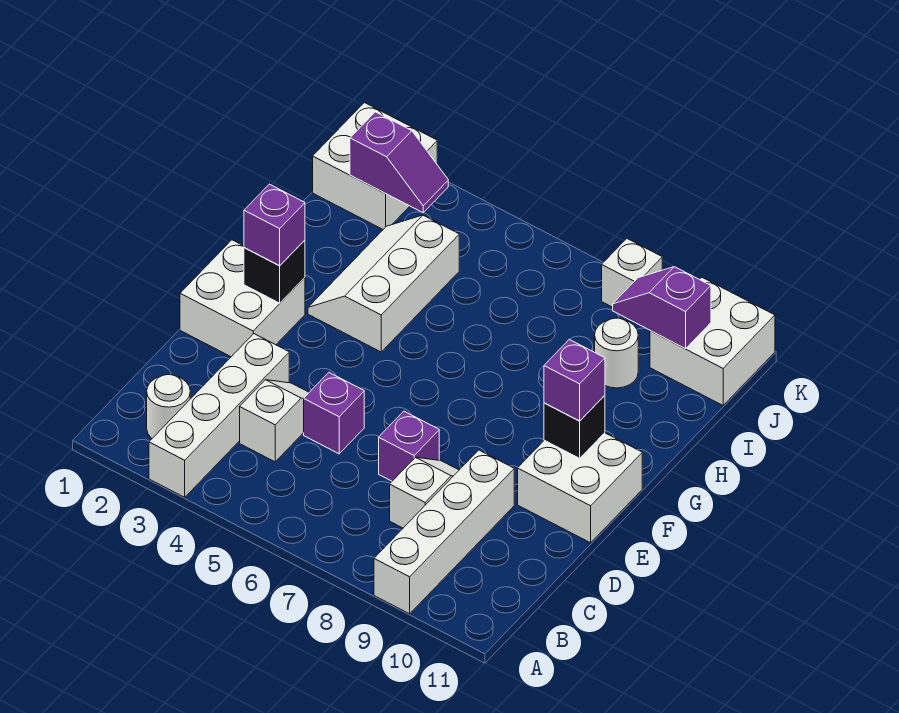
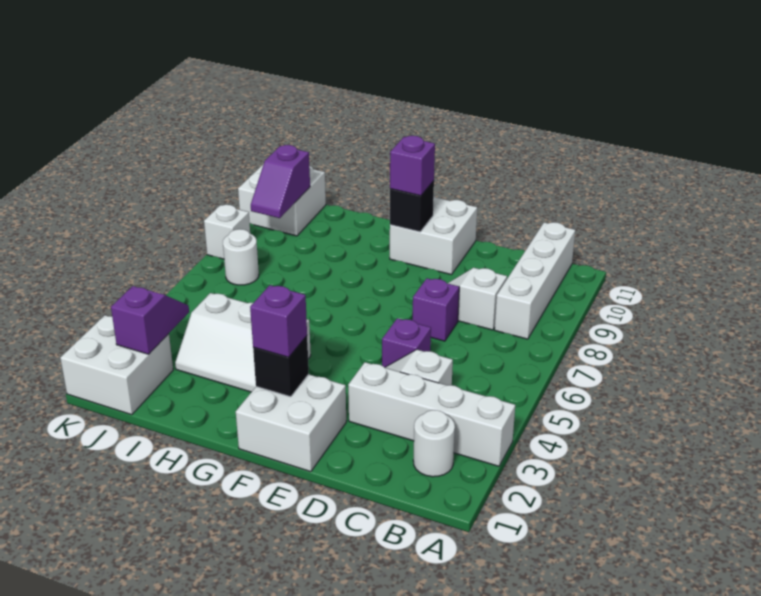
white 1x4 brick [374,450,514,614] -> white 1x4 brick turned to [495,222,575,339]
white 1x1 round brick [595,318,638,388] -> white 1x1 round brick moved to [223,229,259,285]

